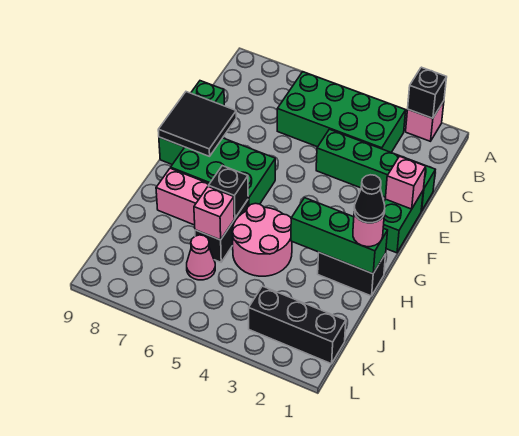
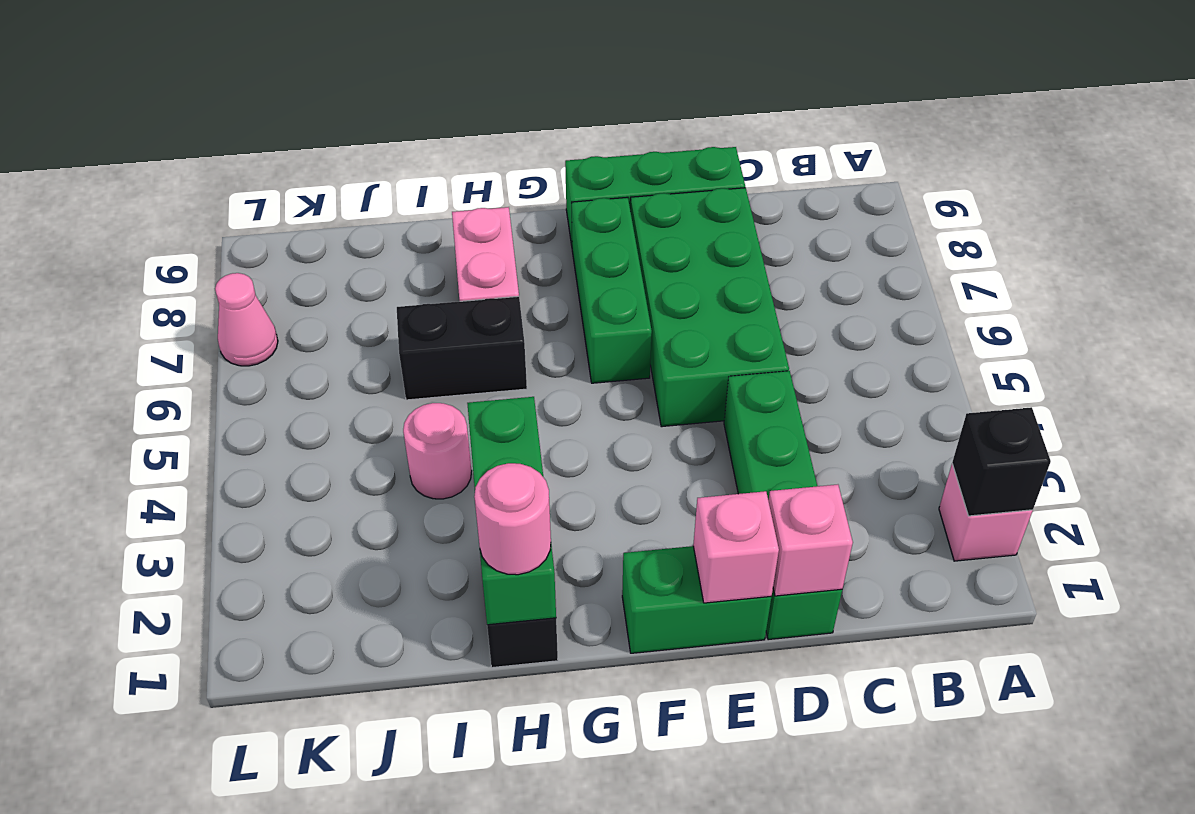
green 2x4 brick [277,72,406,152] -> green 2x4 brick moved to [630,188,789,427]
black 2x2 tile [158,92,236,156] -> none
green 2x3 brick [171,138,275,206] -> green 1x3 brick [571,197,652,383]
black 1x1 cone [354,175,385,223] -> none
pink 2x2 round brick [232,203,292,276] -> pink 1x1 round brick [403,403,472,499]
black 1x1 brick [209,166,248,219] -> none
pink 1x1 brick [194,186,234,240] -> pink 1x1 brick moved to [768,485,853,596]
pink 1x1 cone [187,235,215,280] -> pink 1x1 cone moved to [215,273,278,366]
black 1x3 brick [249,286,346,364] -> none

